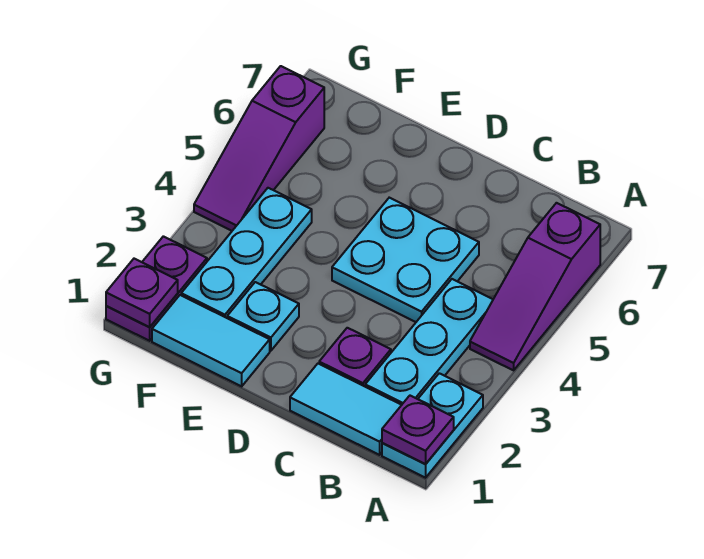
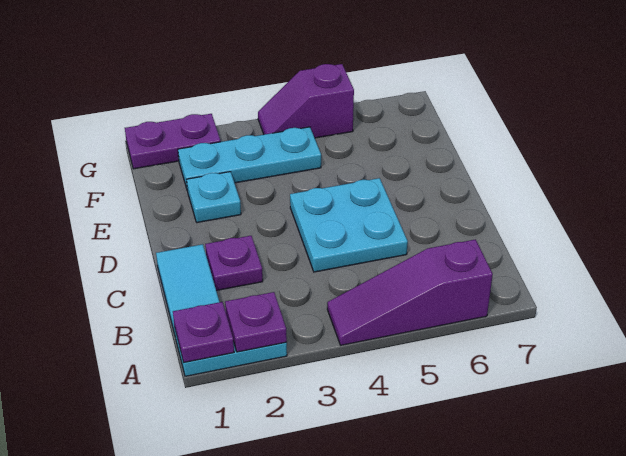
cyan 1x3 plate [365,279,493,405] -> none
cyan 1x2 tile [152,295,270,386] -> none
purple 1x1 plate [106,259,178,327] -> purple 1x1 plate moved to [225,292,287,352]
purple 1x3 slope [194,66,324,231] -> purple 1x2 slope [258,64,354,138]

